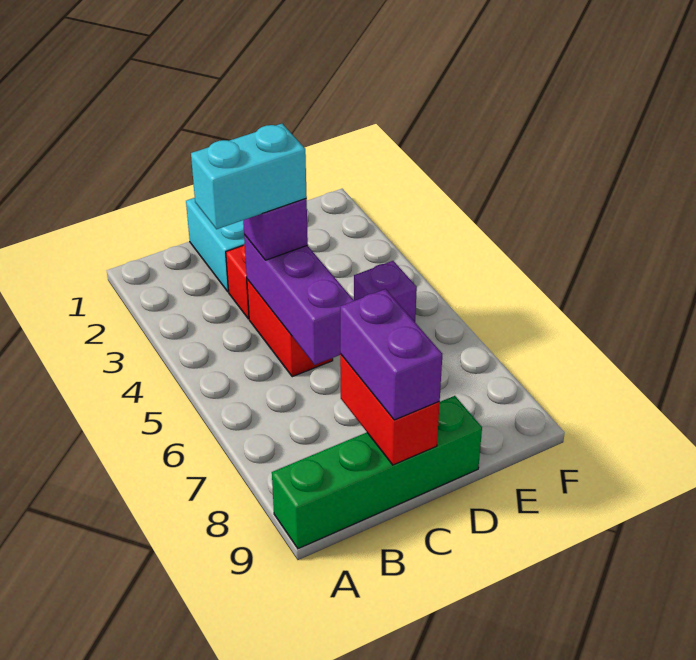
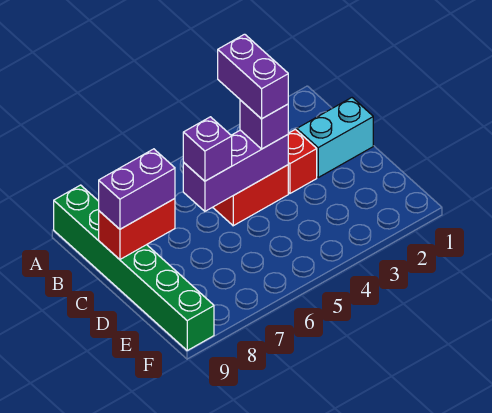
green 1x4 brick [272,396,482,549] -> green 1x6 brick [54,185,214,350]
cyan 1x2 brick [191,124,307,229] -> purple 1x2 brick [218,34,288,119]
purple 1x1 brick [354,261,417,322] -> purple 1x1 brick moved to [183,117,232,181]

